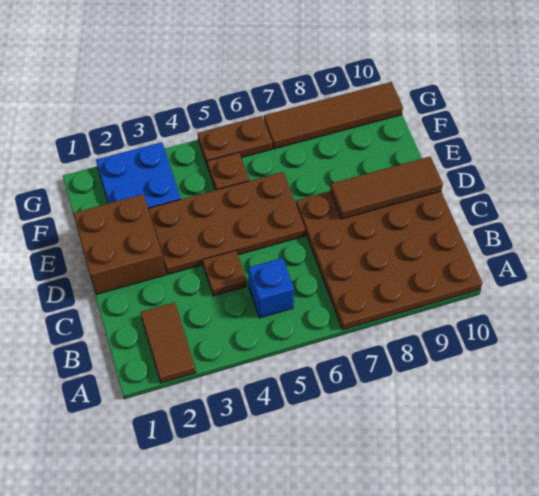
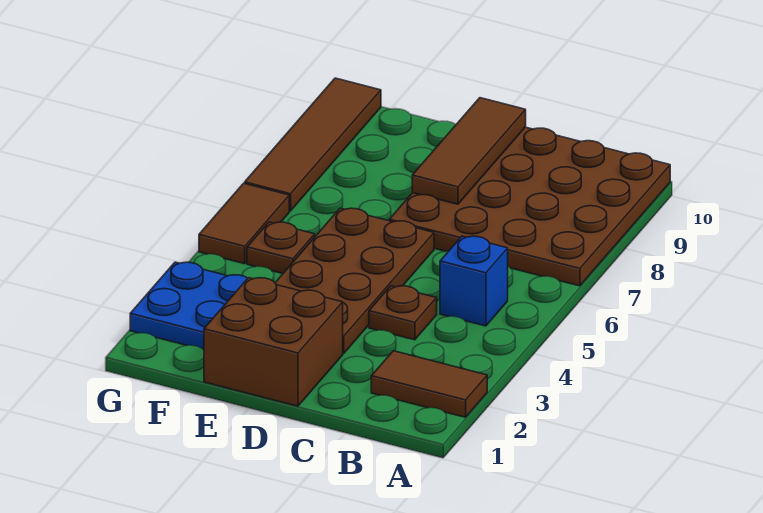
brown 1x2 plate [198,116,272,166] -> brown 1x2 tile [199,183,289,264]

